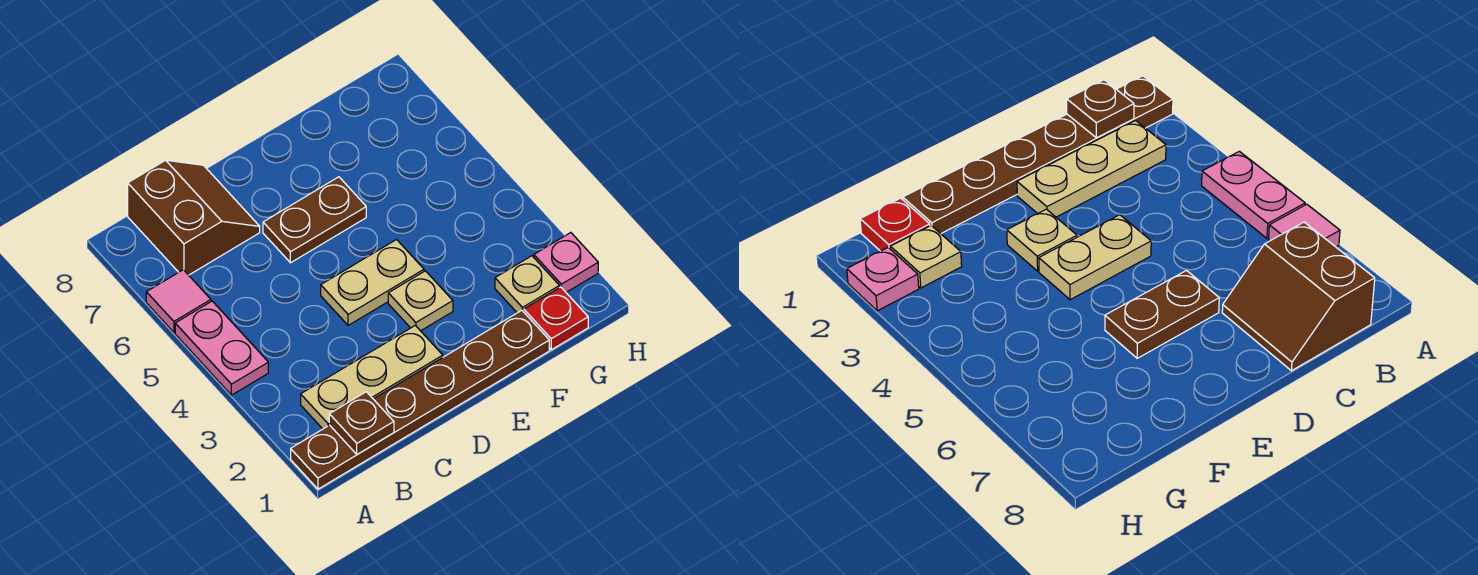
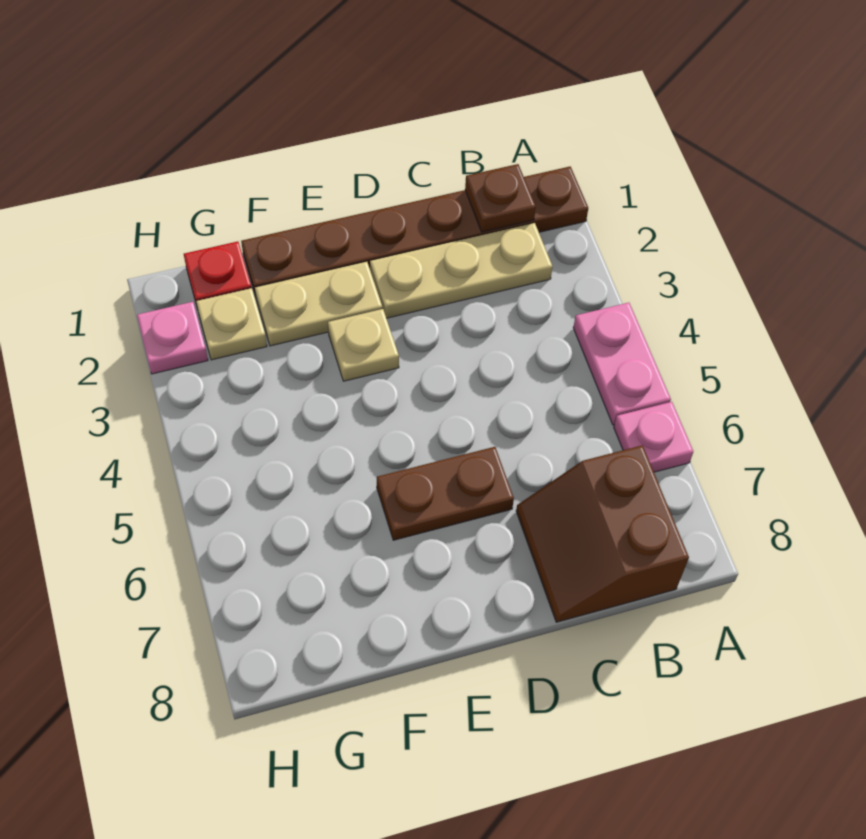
pink 1x1 tile [146,270,211,332] -> pink 1x1 plate [614,402,693,472]
tan 1x2 plate [321,240,424,325] -> tan 1x2 plate moved to [255,262,382,346]

